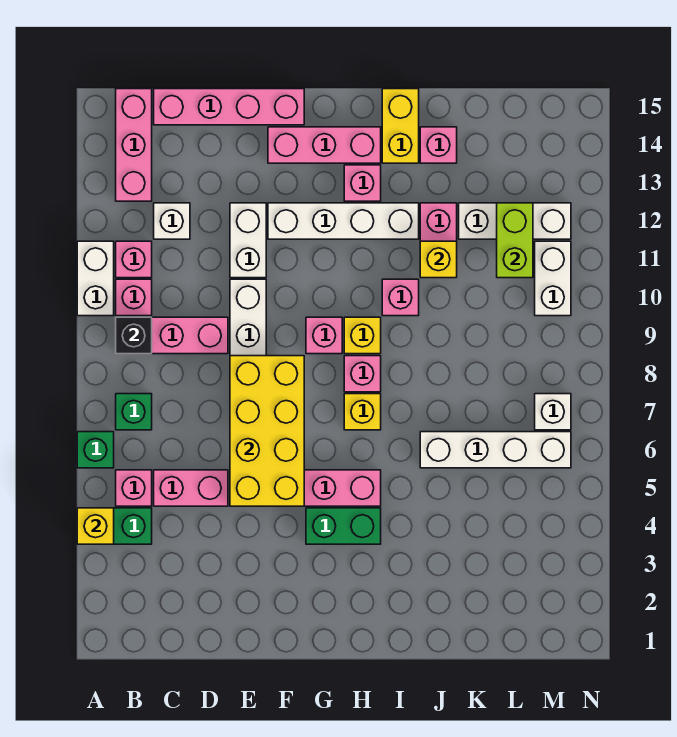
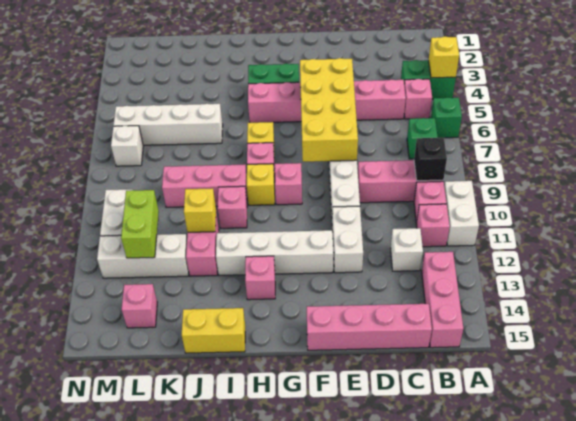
pink 1x3 brick [268,127,381,163] -> pink 1x3 brick moved to [162,165,247,207]
yellow 1x2 brick [382,89,419,163] -> yellow 1x2 brick turned to [182,308,245,353]
pink 1x1 brick [420,127,457,163] -> pink 1x1 brick moved to [122,284,157,328]

